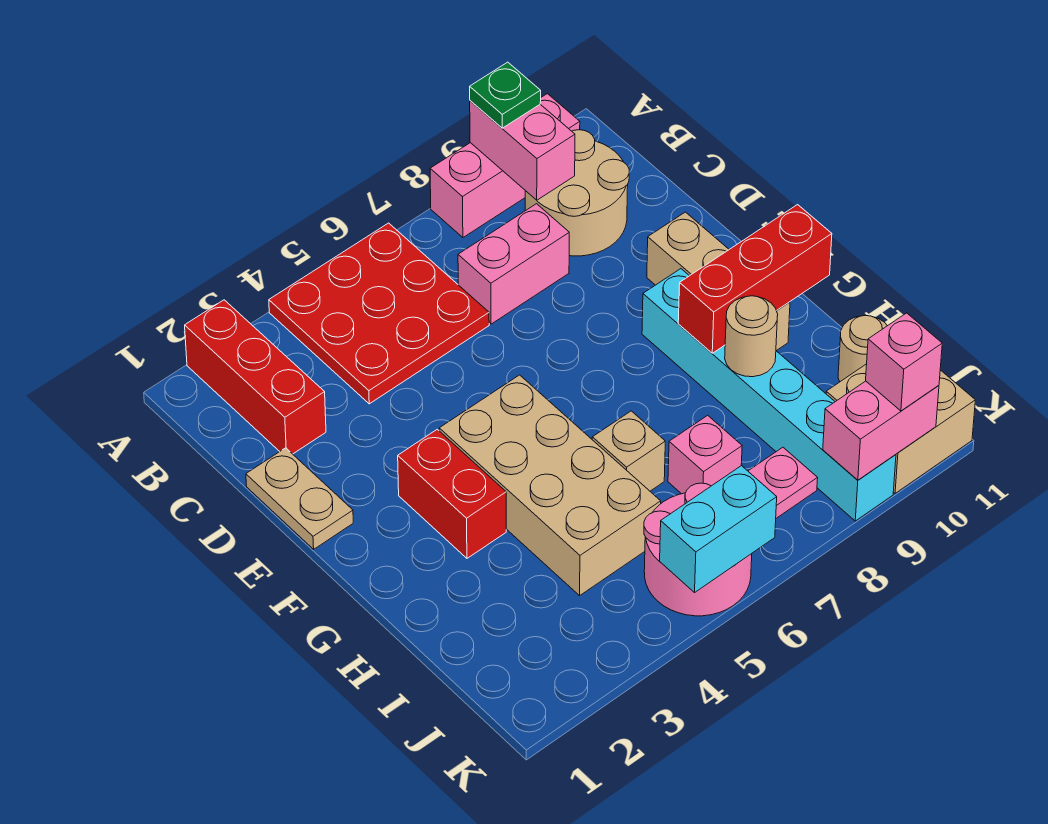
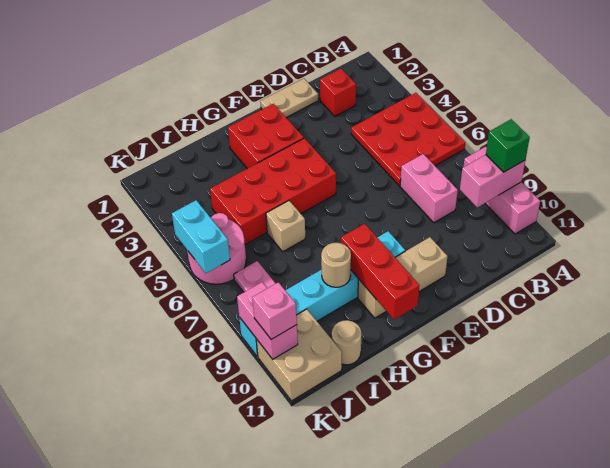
red 1x3 brick [185,300,326,454] -> red 1x1 brick [320,69,356,116]
green 1x1 plate [470,62,541,128] -> green 1x1 brick [486,119,530,172]
tan 2x2 round brick [525,130,629,256] -> none
red 1x2 brick [398,429,506,558] -> red 2x2 brick [228,104,304,168]
tan 2x4 brick [439,375,661,596] -> red 2x4 brick [210,138,336,244]
pink 1x1 brick [668,415,742,494] -> none

